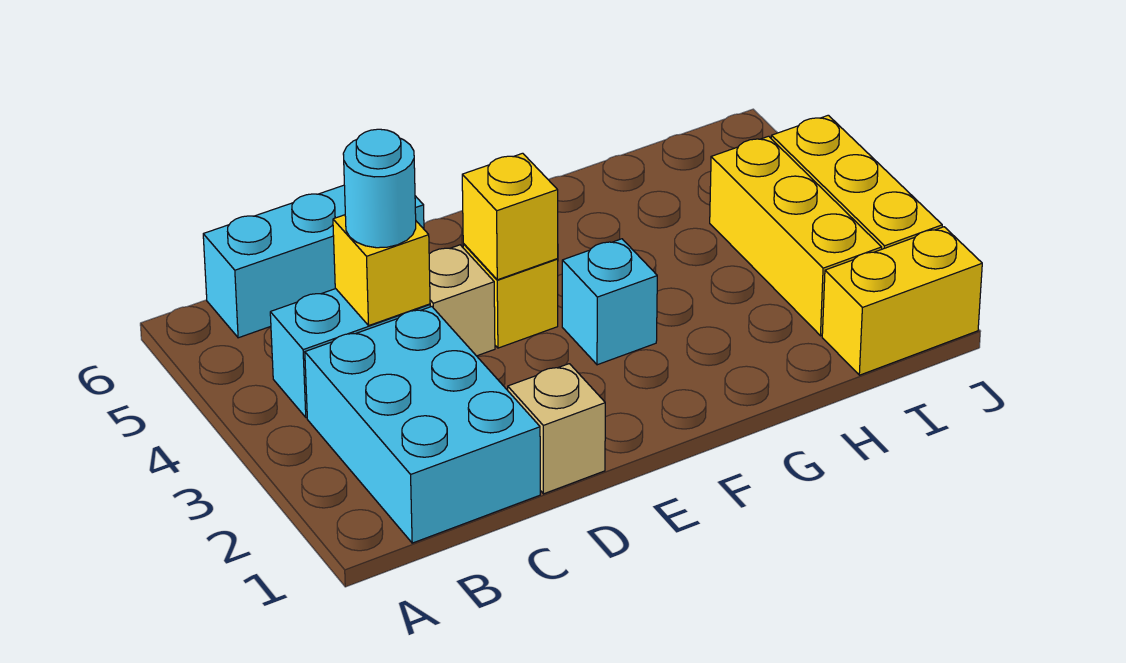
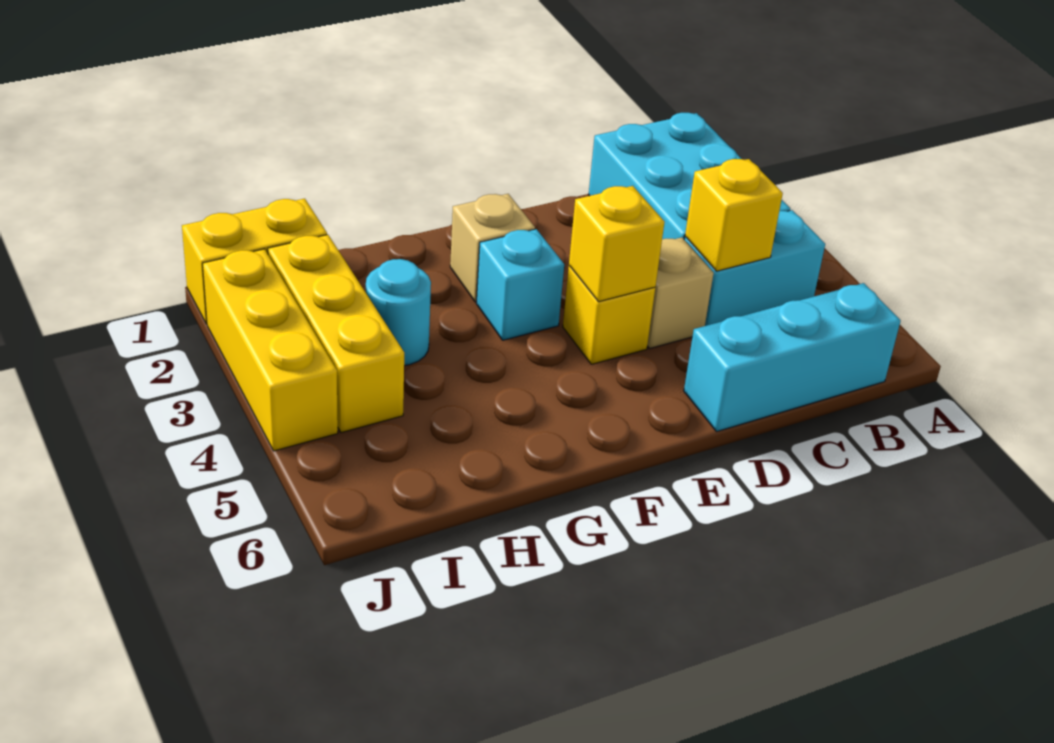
cyan 1x1 round brick [343,129,416,248] -> cyan 1x1 round brick moved to [366,259,431,365]
tan 1x1 brick [508,364,605,494] -> tan 1x1 brick moved to [450,194,535,302]

